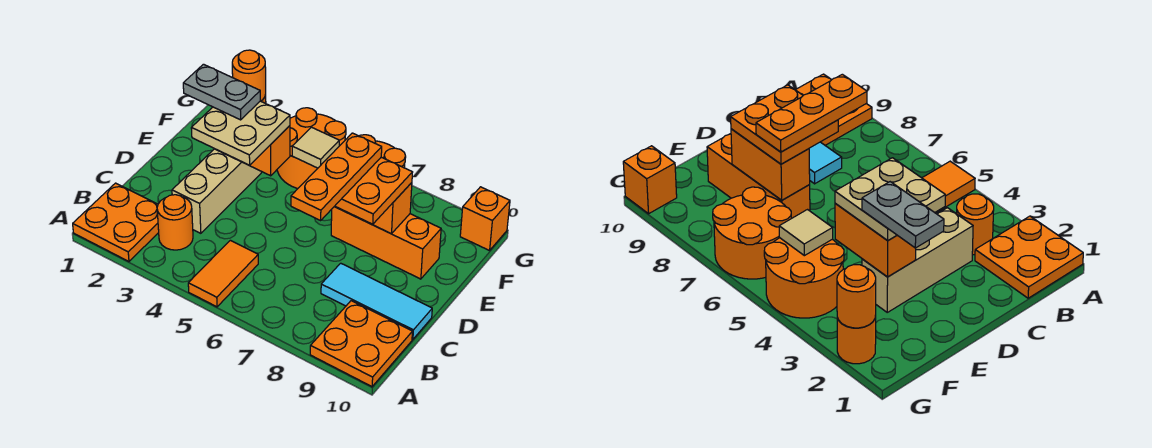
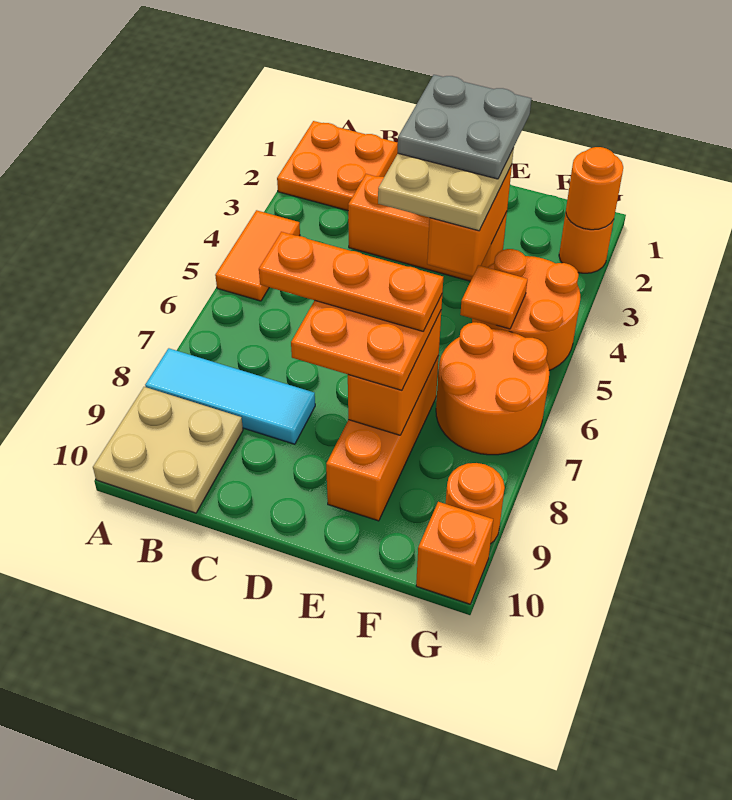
orange 1x2 tile [188,240,258,307] -> orange 1x2 tile turned to [215,210,300,301]
orange 2x2 plate [310,301,412,387] -> tan 2x2 plate [93,387,243,513]
orange 1x1 round brick [157,195,193,250] -> orange 1x1 round brick moved to [446,463,505,544]
tan 1x3 brick [172,149,261,233] -> orange 1x3 brick [348,174,507,281]
cyan 1x3 tile [321,263,432,339] -> cyan 1x3 tile turned to [145,348,315,444]
grey 1x2 plate [183,64,260,120] -> grey 2x2 plate [398,75,531,179]
tan 1x1 tile [292,127,339,168] -> orange 1x1 tile [460,265,528,329]

